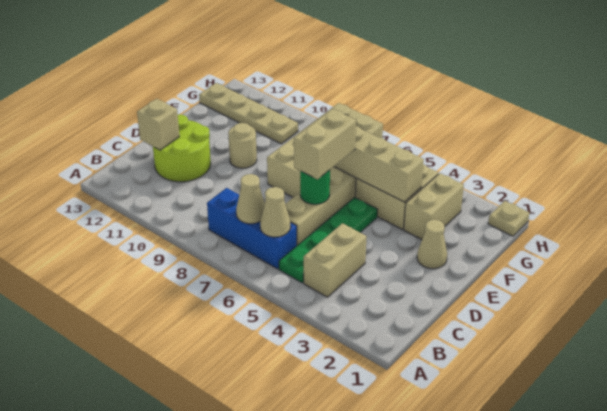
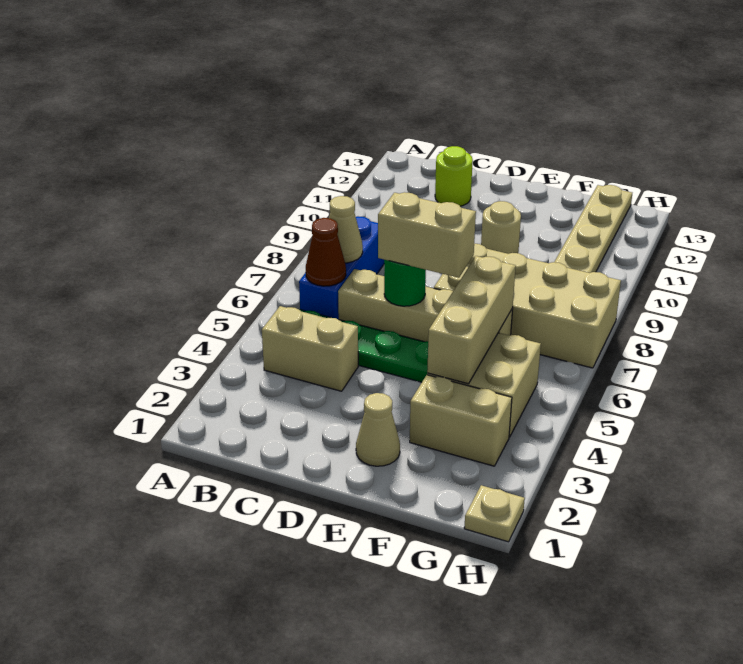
tan 1x1 cone [260,187,291,237] -> brown 1x1 cone [306,218,346,286]
lime 2x2 round brick [153,115,211,182] -> lime 1x1 round brick [435,146,473,206]
tan 1x1 brick [137,99,179,150] -> none

